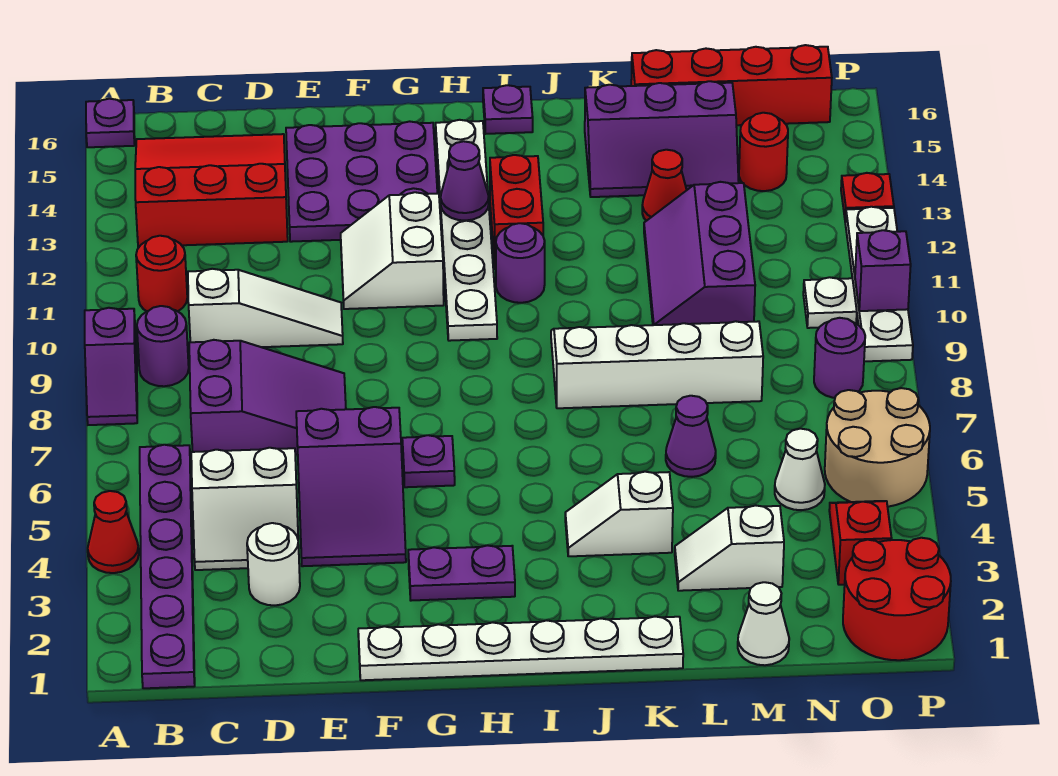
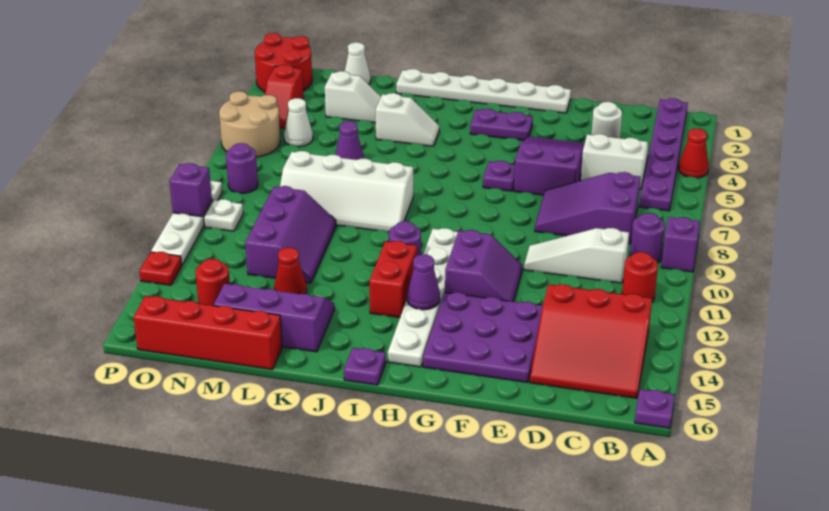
white 2x2 slope [341,192,444,309] -> purple 2x2 slope [445,230,522,301]

